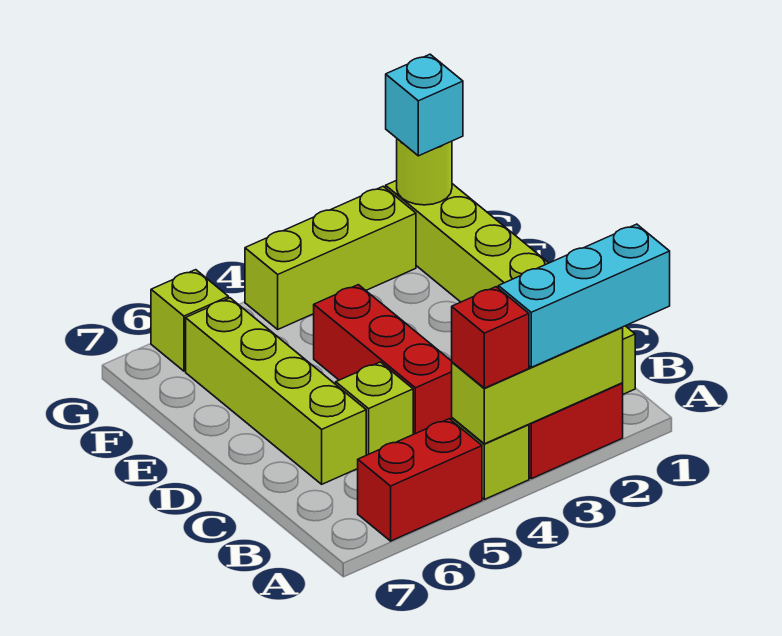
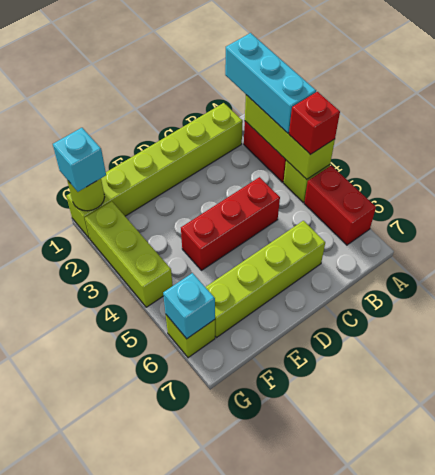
lime 1x1 brick [336,362,413,455] -> none
none -> cyan 1x1 brick [163,273,215,339]

